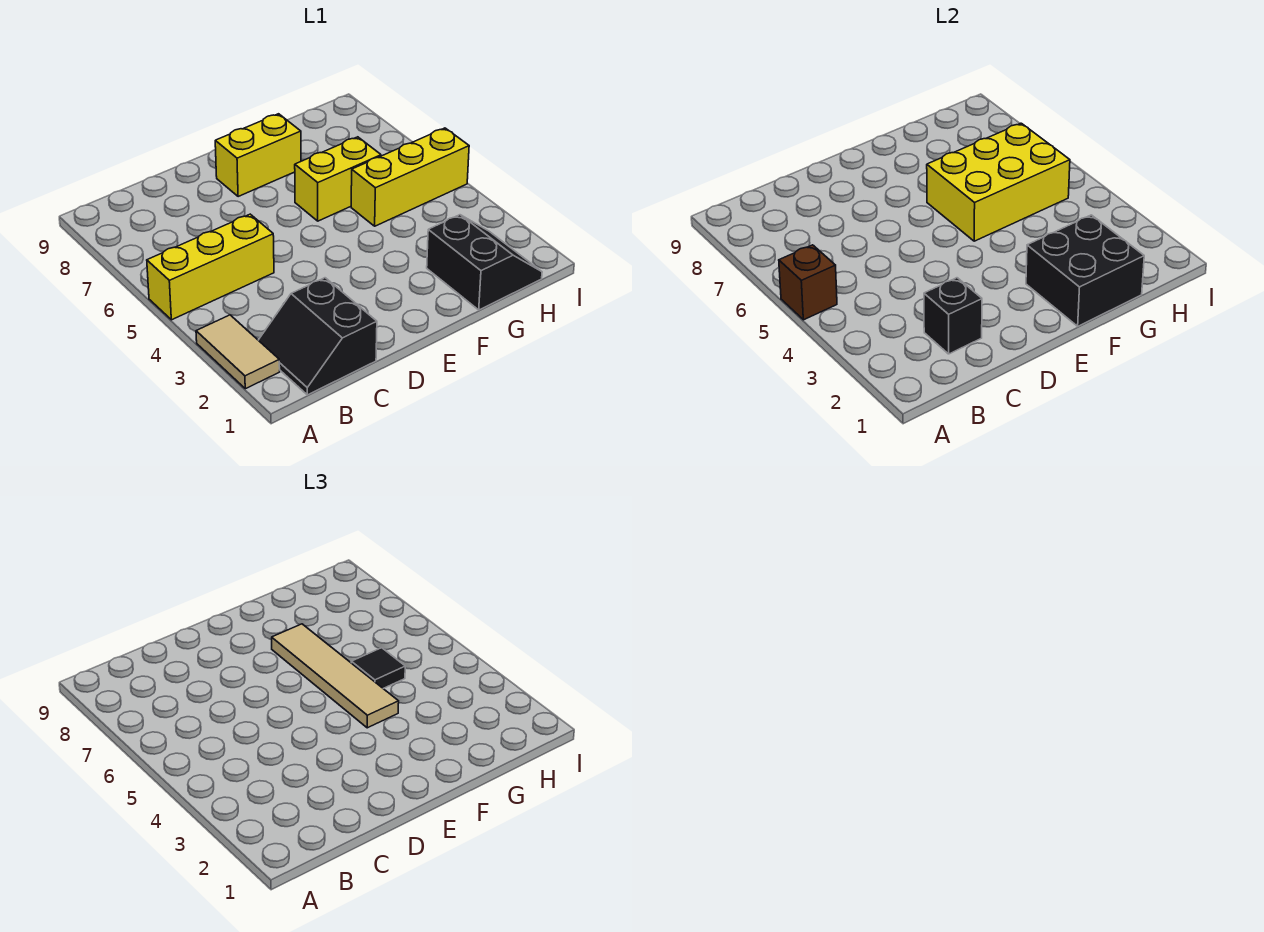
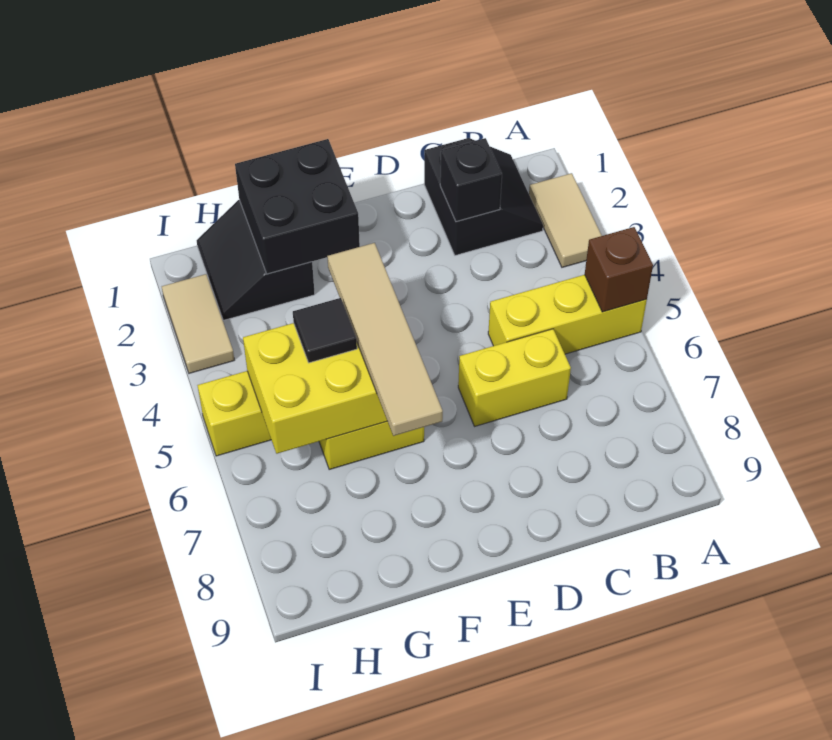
yellow 1x2 brick [215,114,301,197] -> yellow 1x2 brick moved to [458,329,571,426]
none -> tan 1x2 tile [162,274,234,373]

